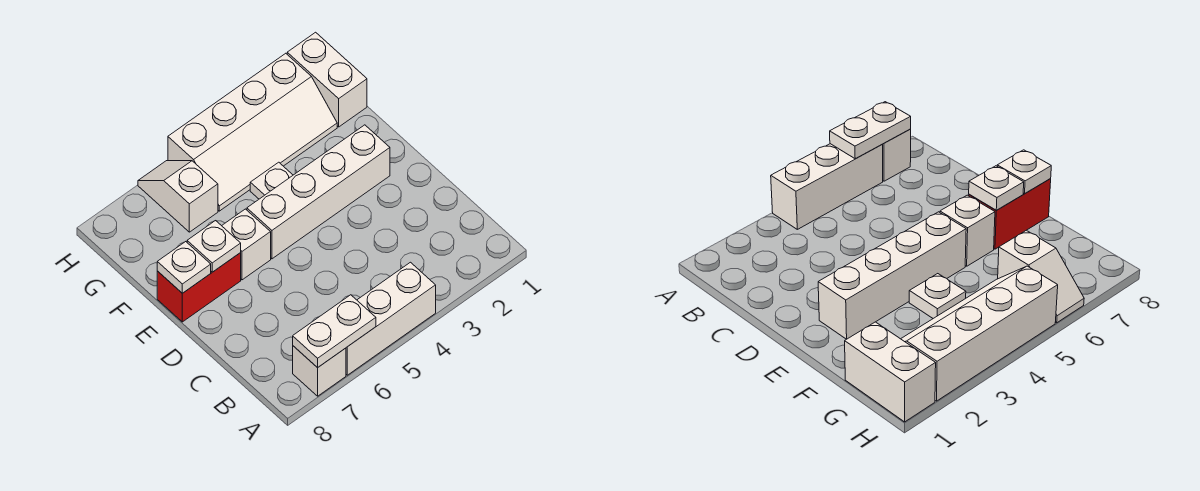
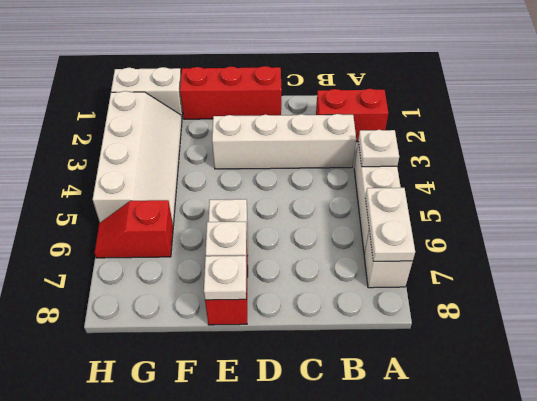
none -> red 1x2 brick [316,89,388,142]
none -> red 1x3 brick [180,66,282,119]
white 1x4 brick [247,125,390,259] -> white 1x4 brick turned to [212,114,356,169]
white 1x1 plate [250,162,293,199] -> white 1x1 plate moved to [358,130,399,167]
white 1x2 slope [138,161,218,232] -> red 1x2 slope [95,200,173,258]

